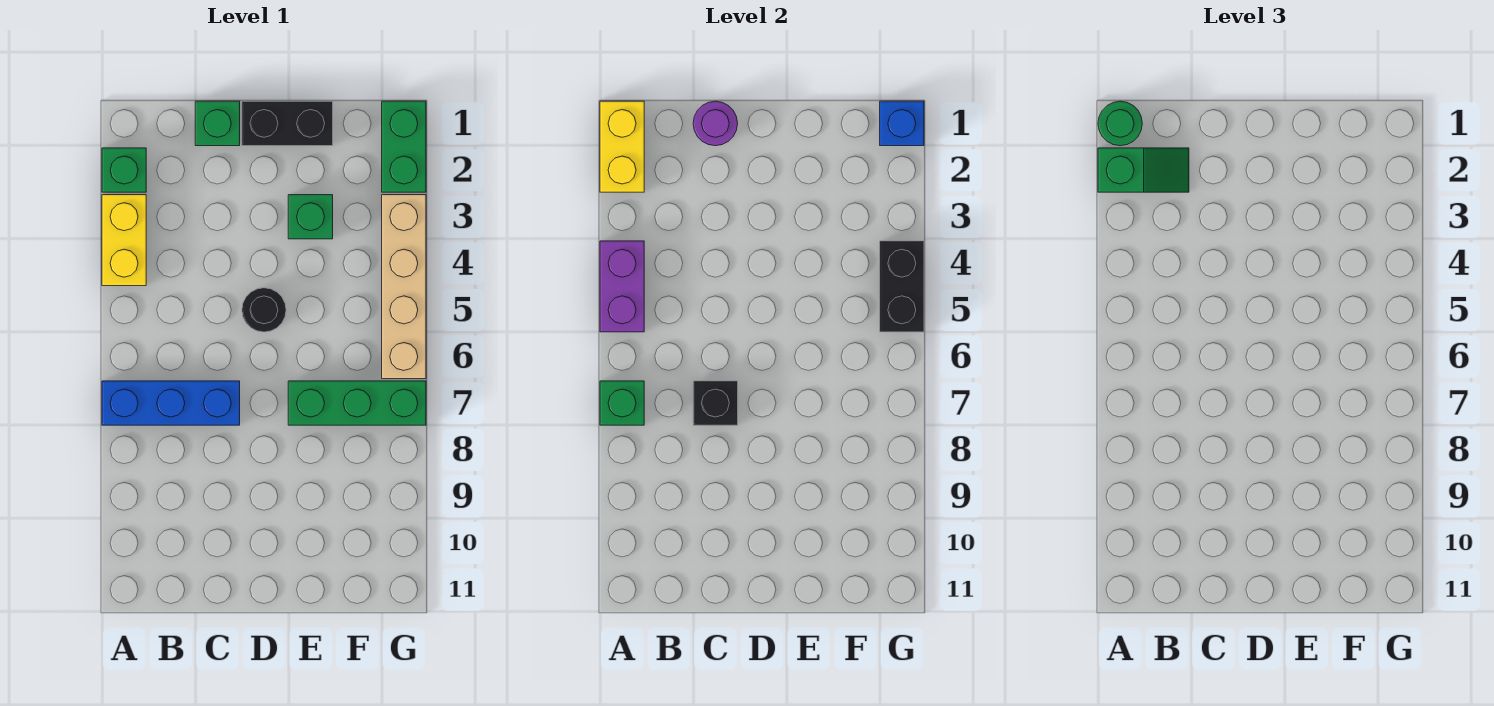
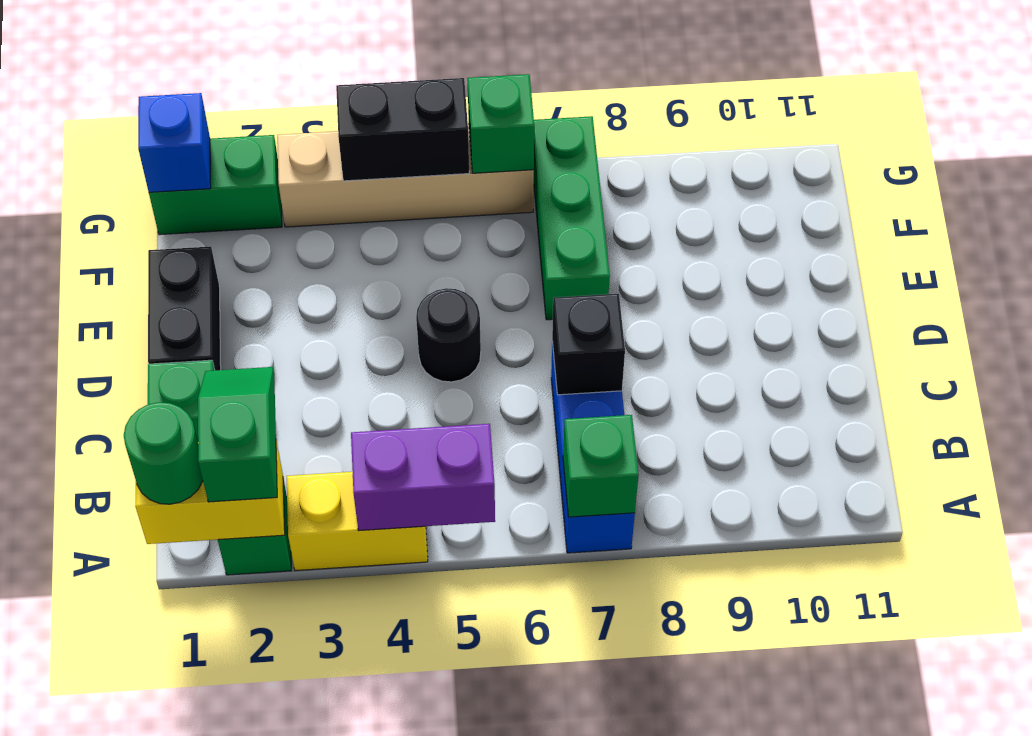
purple 1x1 round brick [693,101,738,146] -> none
green 1x1 brick [288,195,333,239] -> green 1x1 brick moved to [467,74,534,173]

